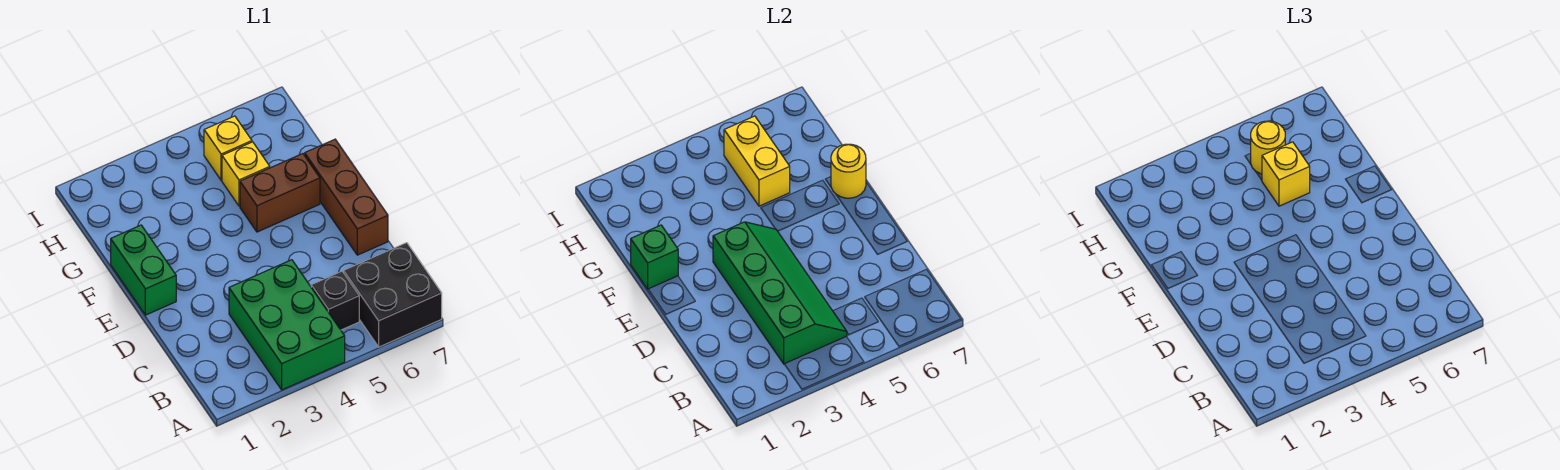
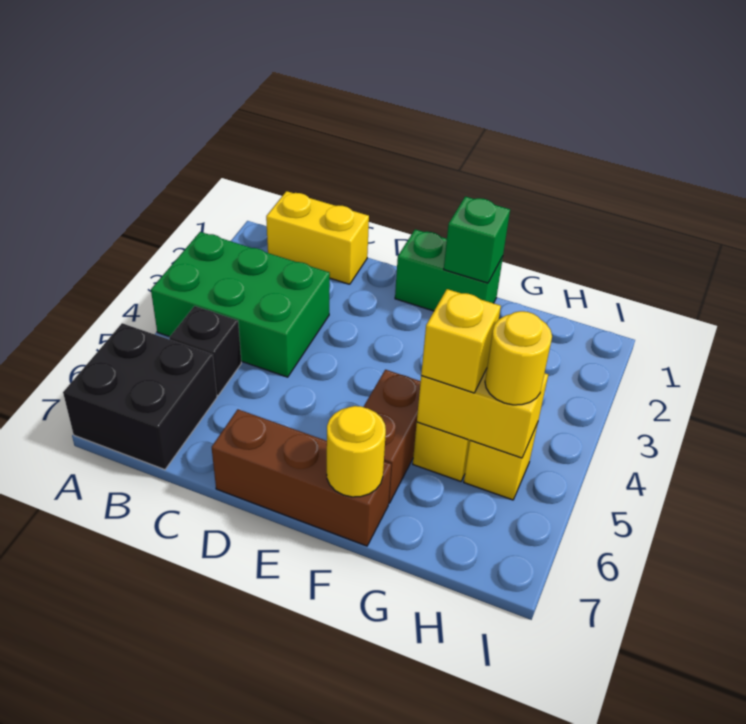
none -> yellow 1x2 brick [266,191,369,284]
green 2x4 slope [713,222,847,364] -> none

